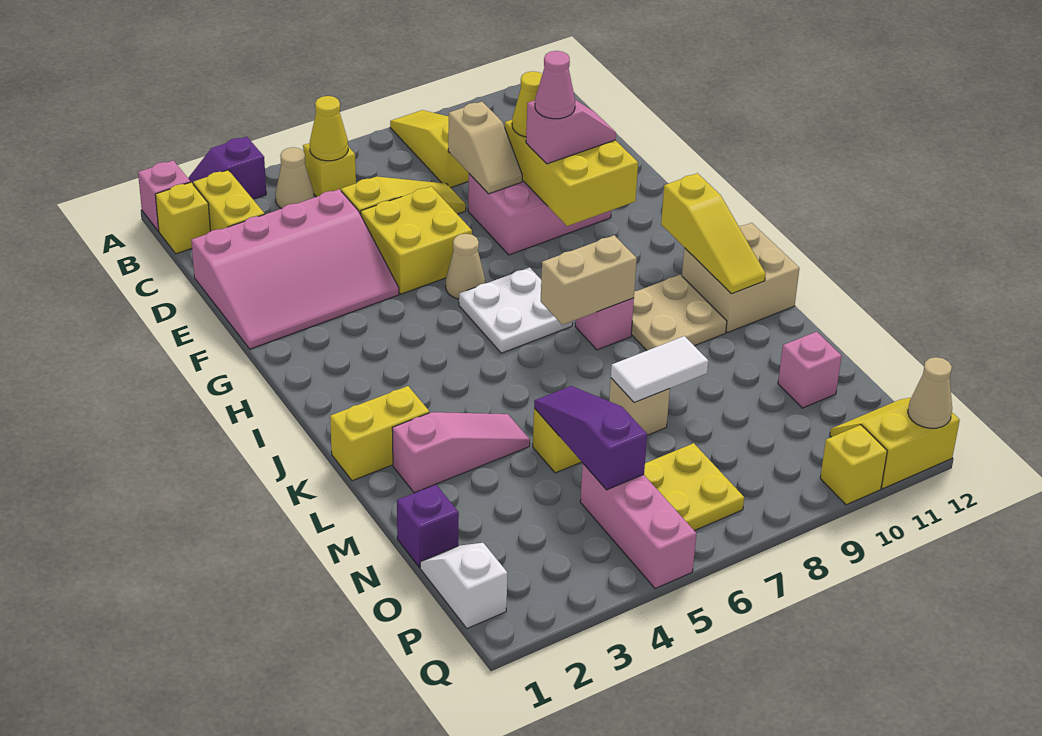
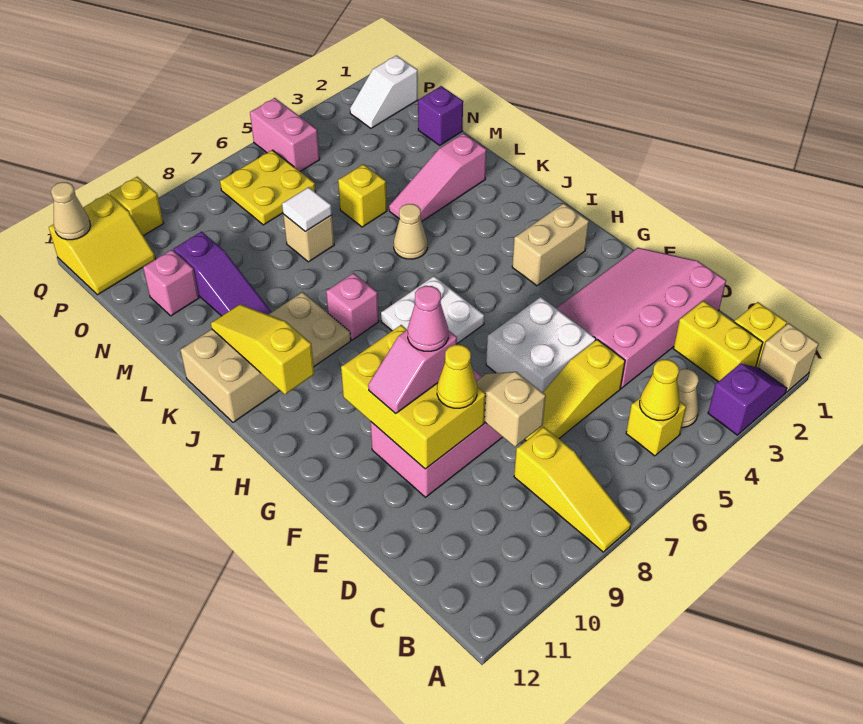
pink 1x1 brick [138,160,190,231] -> tan 1x1 brick [758,323,819,392]
yellow 2x2 brick [361,186,472,294] -> white 2x2 brick [486,297,596,392]
tan 1x1 cone [446,234,485,299] -> tan 1x1 cone moved to [394,204,427,259]
tan 1x2 brick [541,235,637,325] -> tan 1x2 brick moved to [512,203,589,286]
yellow 1x2 brick [330,386,429,481] -> none
purple 1x3 slope [534,386,647,490] -> purple 1x3 slope moved to [174,232,271,316]
white 1x2 tile [611,336,708,402] -> white 1x1 tile [282,187,332,232]
white 1x2 slope [420,543,507,628] -> white 1x2 slope turned to [350,56,418,128]
pink 1x3 brick [580,464,697,589] -> pink 1x2 brick [250,98,320,172]

